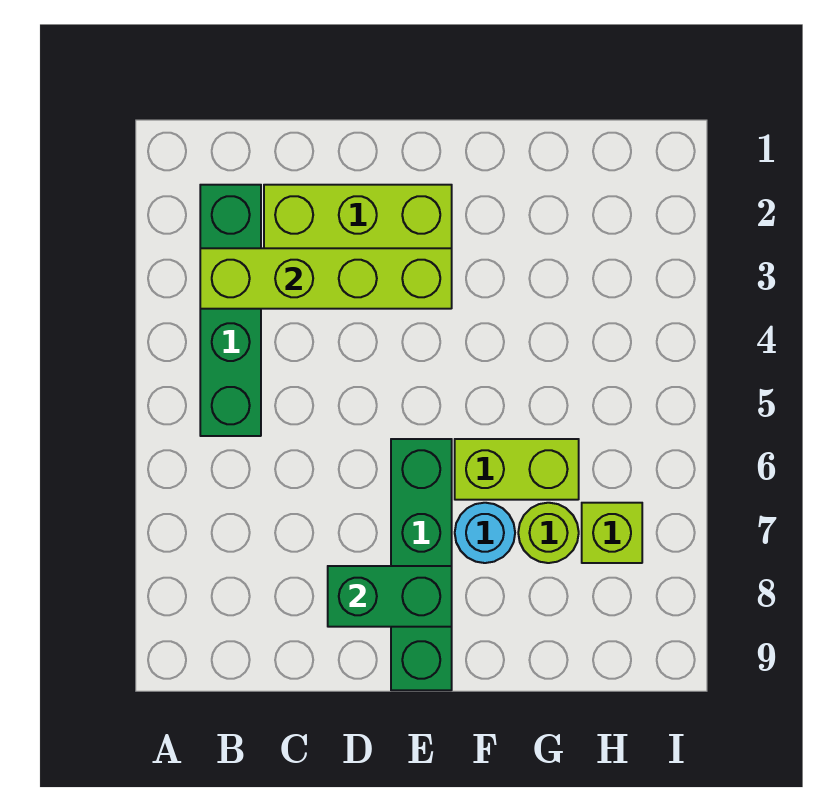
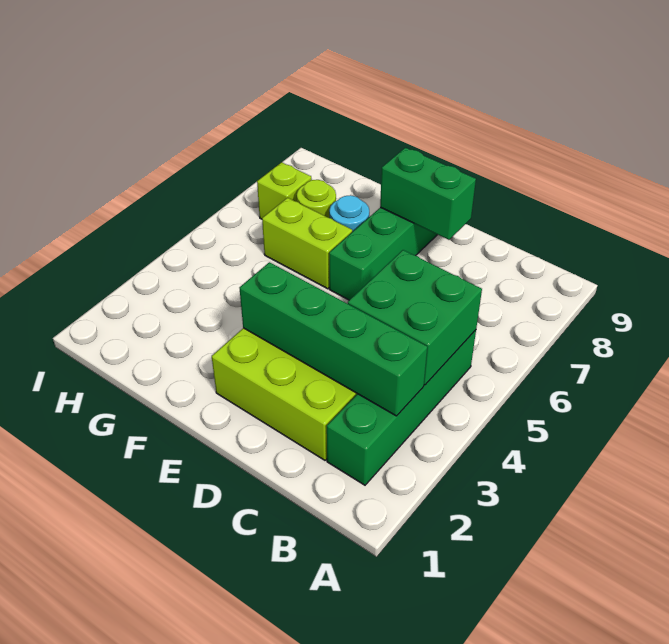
lime 1x4 brick [200,248,452,309] -> green 1x4 brick [240,262,427,416]
none -> green 2x2 brick [348,250,482,385]

